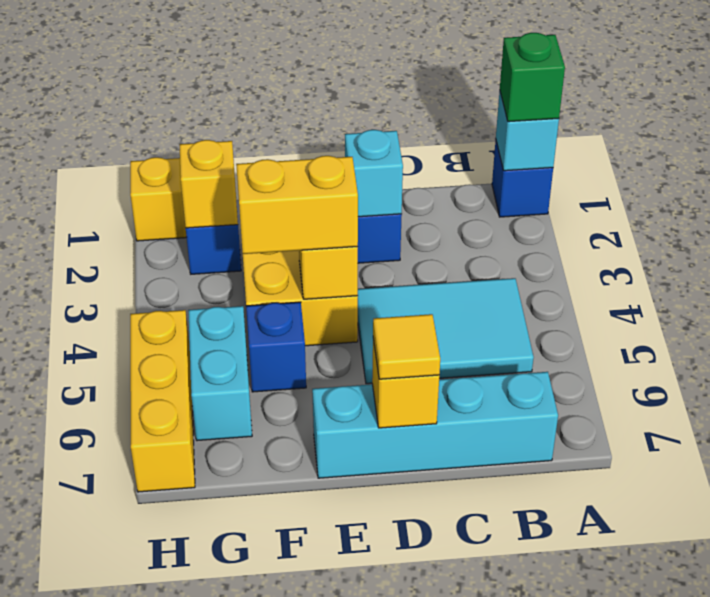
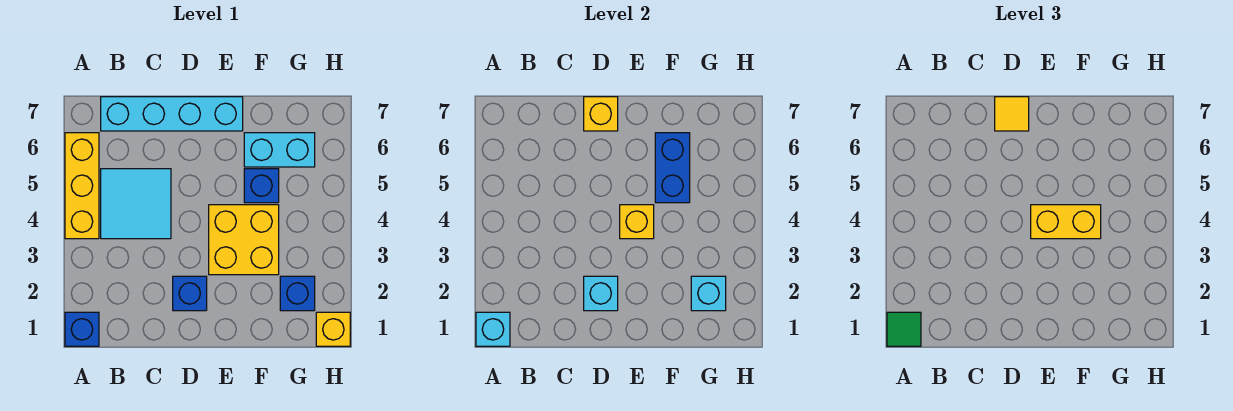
green 1x1 brick [500,33,565,122] -> green 1x1 tile [887,312,921,346]
cyan 2x3 tile [358,278,534,384] -> cyan 2x2 tile [101,169,171,239]
none -> blue 1x2 brick [655,133,690,203]
yellow 1x1 brick [179,140,238,228] -> cyan 1x1 brick [691,276,726,311]
cyan 1x2 brick [188,306,252,441] -> cyan 1x2 brick turned to [244,133,315,167]
yellow 1x3 brick [130,310,195,492] -> yellow 1x3 brick moved to [65,133,99,239]

